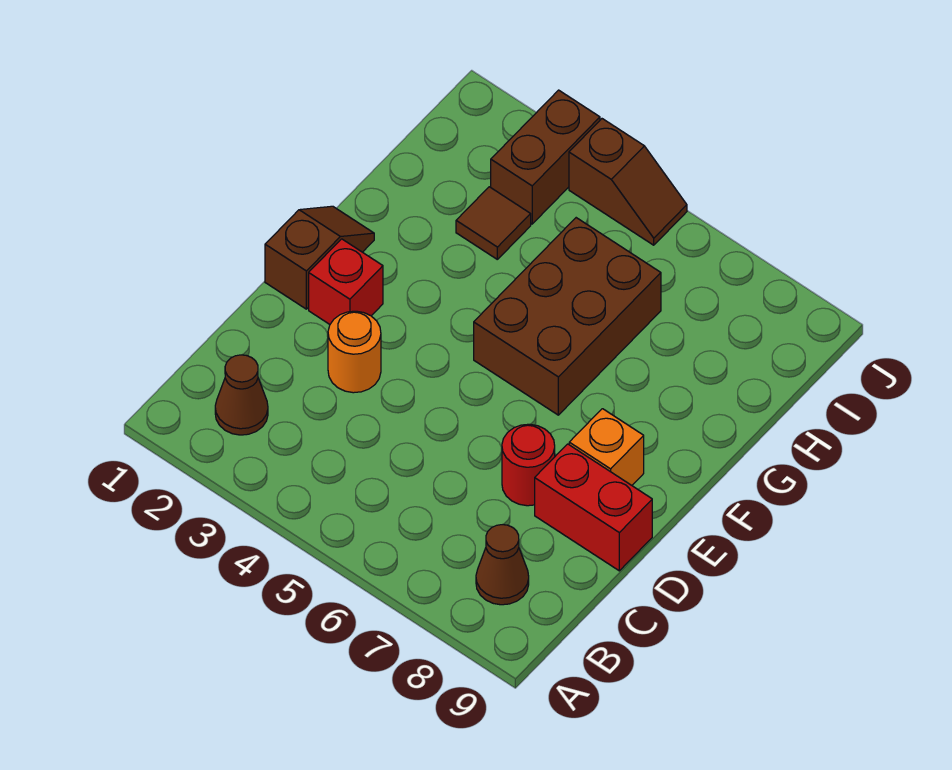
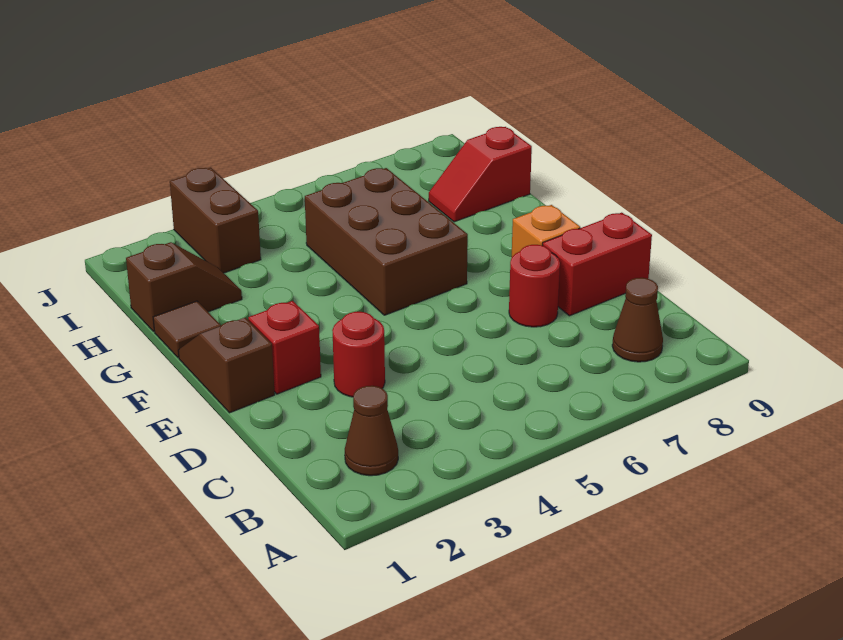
orange 1x1 round brick [328,311,381,393] -> red 1x1 round brick [332,312,385,397]
brown 1x1 tile [456,187,531,259] -> brown 1x1 tile moved to [153,301,221,358]
none -> red 1x2 slope [429,127,532,222]
brown 1x2 slope [569,119,687,245] -> brown 1x2 slope moved to [126,242,242,332]

